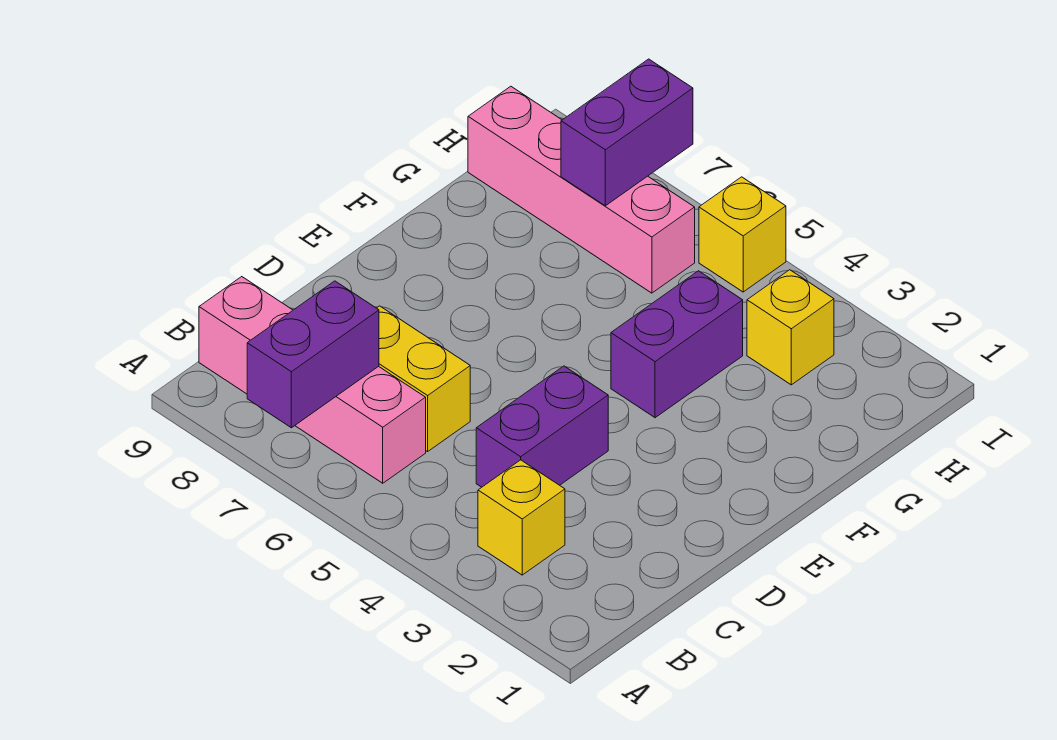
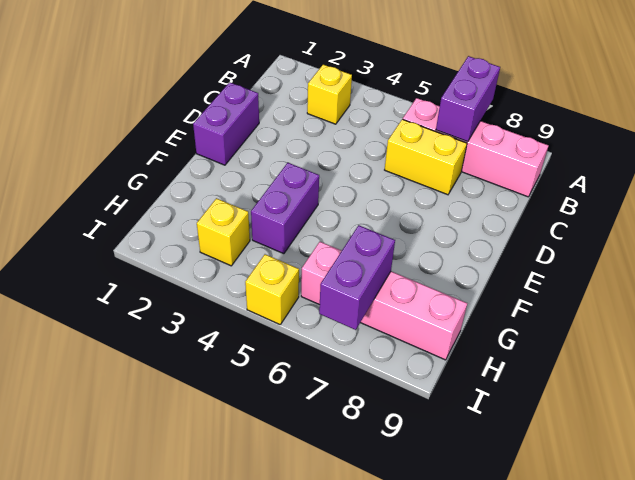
purple 1x2 brick [476,366,608,487] -> purple 1x2 brick moved to [193,82,259,165]

